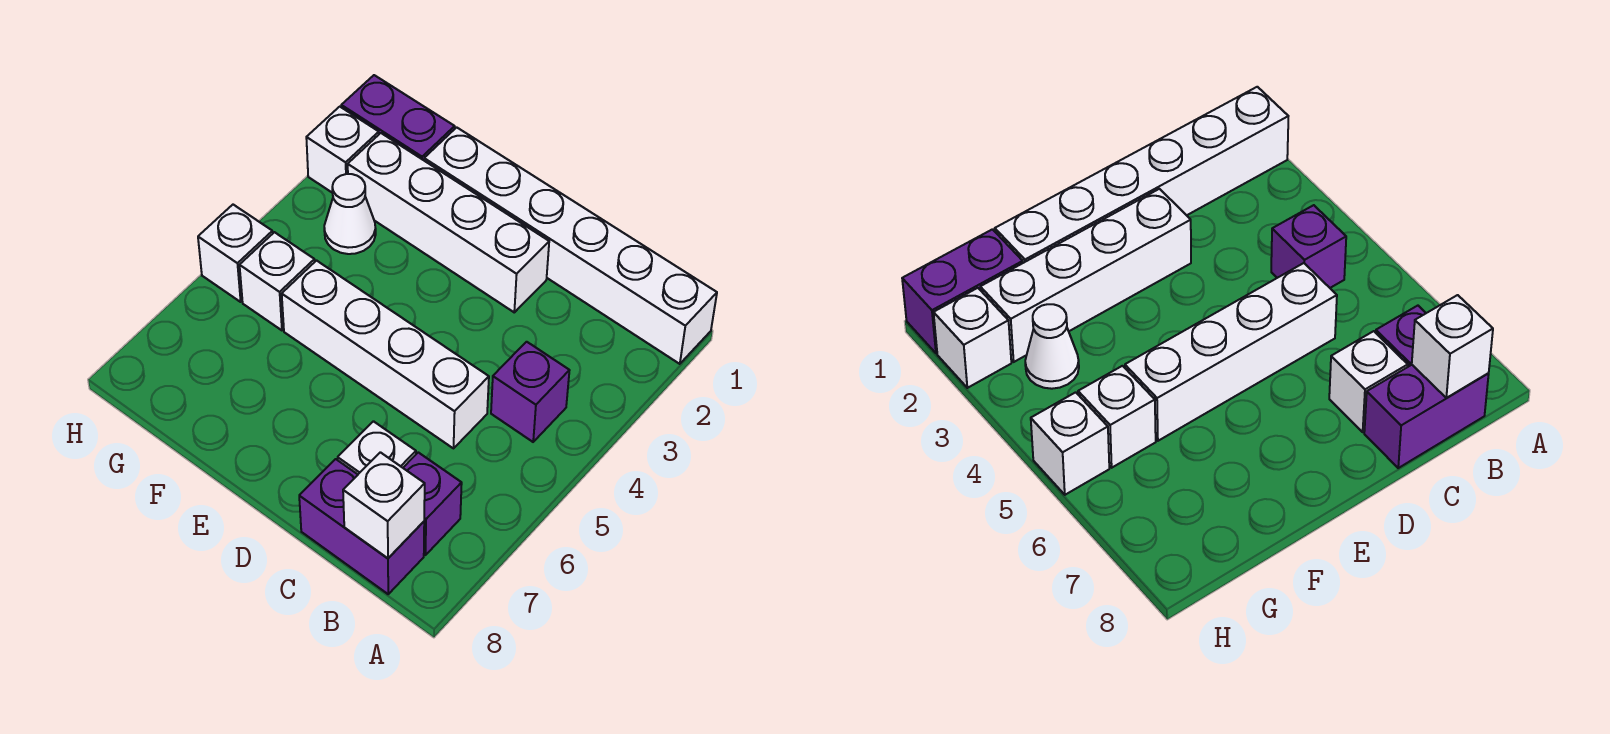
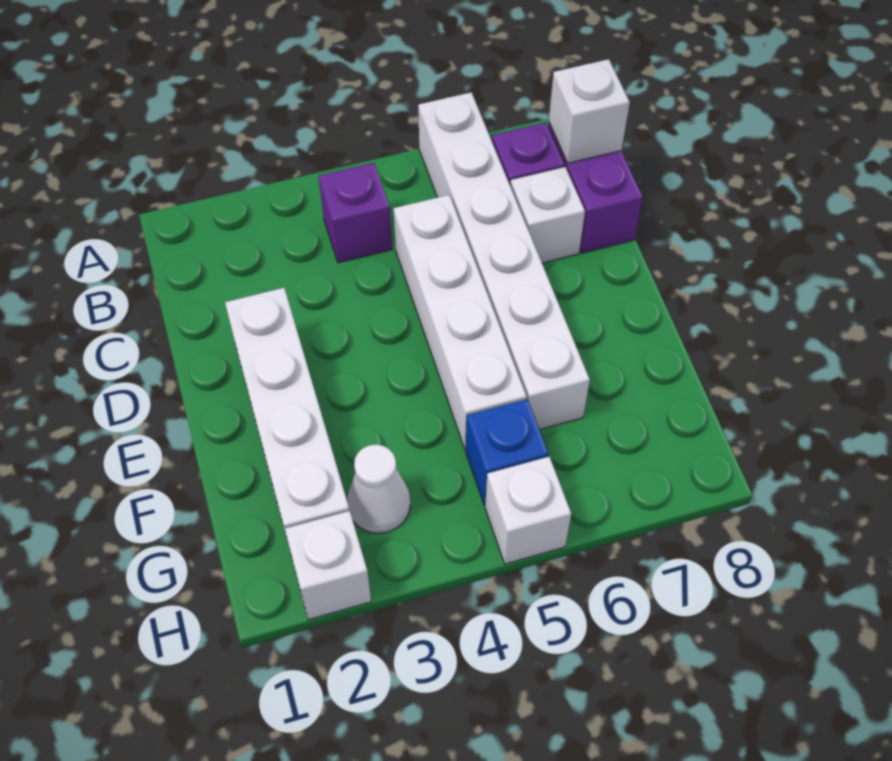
white 1x6 brick [424,127,717,364] -> white 1x6 brick moved to [418,92,590,430]
purple 1x2 brick [341,75,455,160] -> none
white 1x1 brick [240,232,315,330] -> blue 1x1 brick [466,399,549,505]

